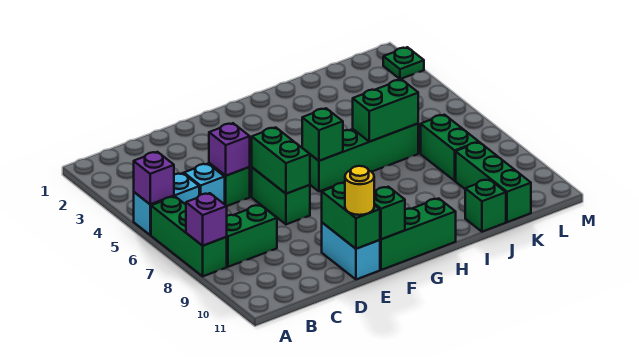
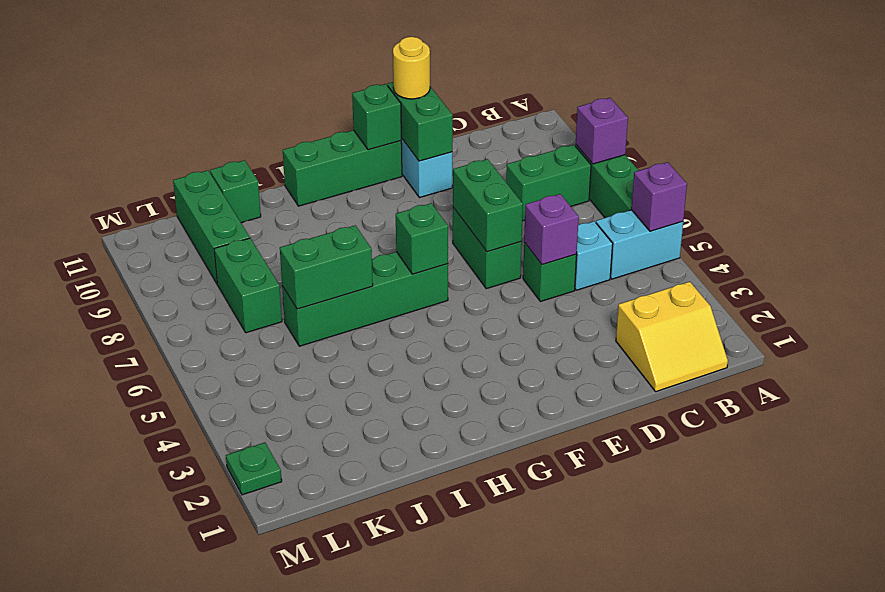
none -> yellow 2x2 slope [616,282,728,392]

